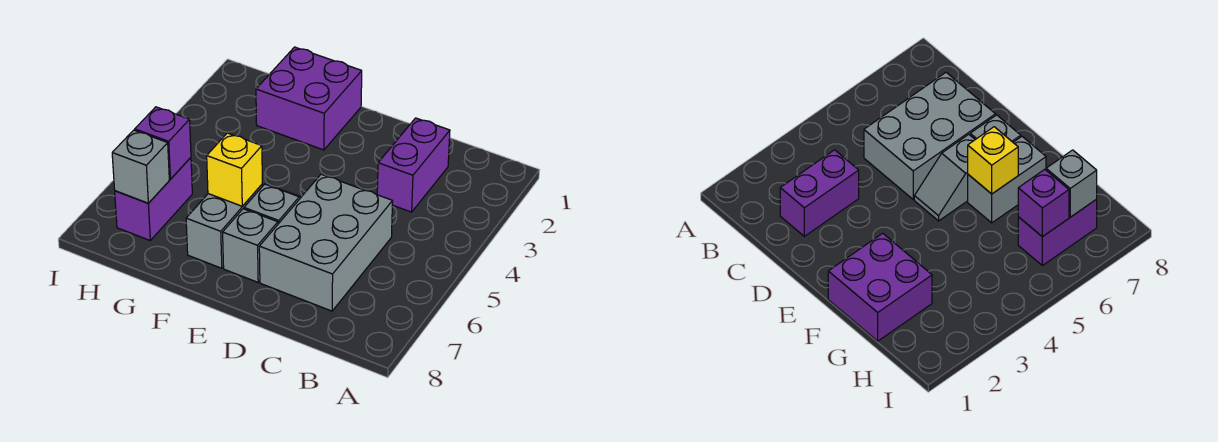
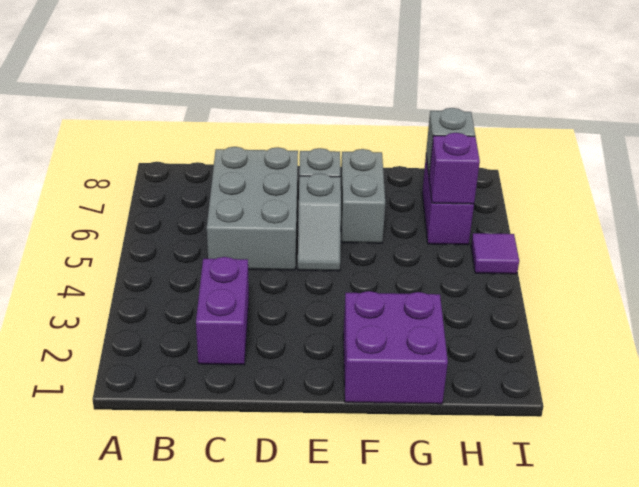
yellow 1x1 brick [207,133,262,206] -> none
none -> purple 1x1 tile [471,233,519,274]

